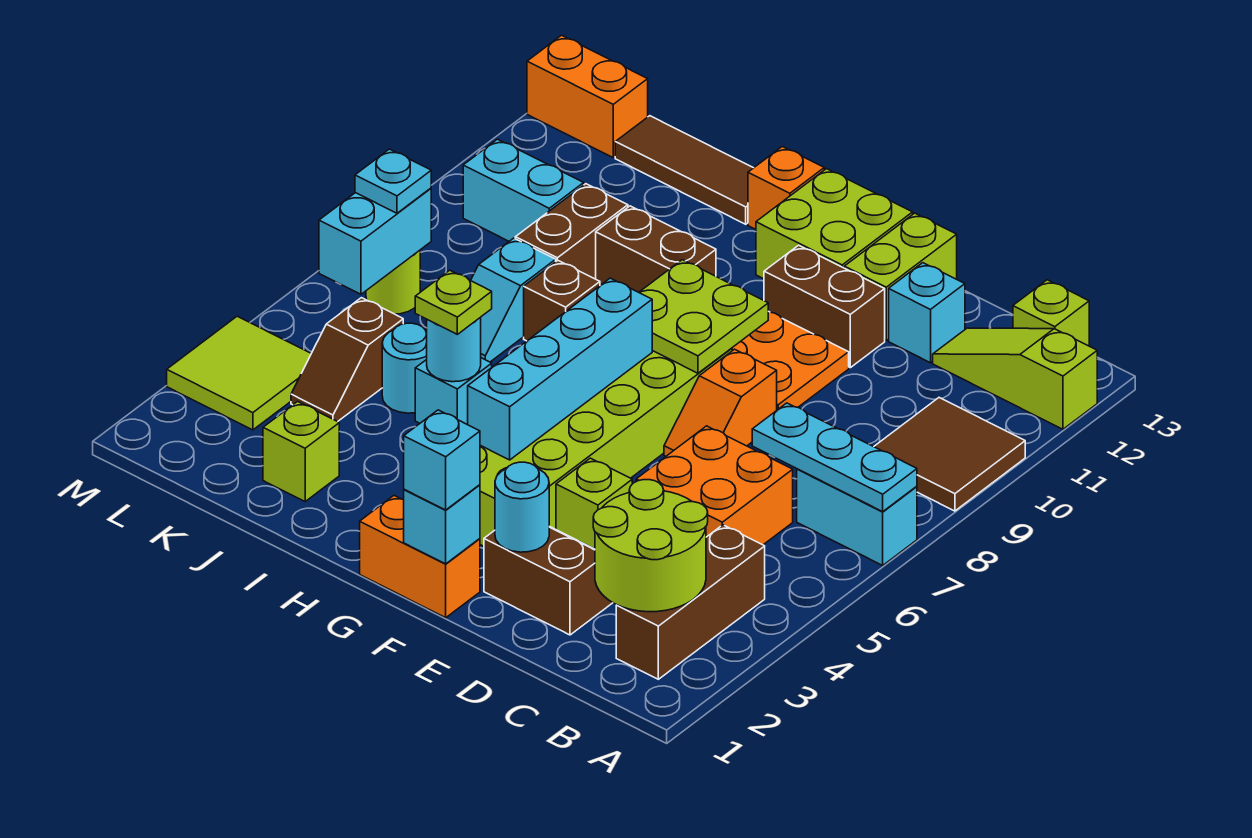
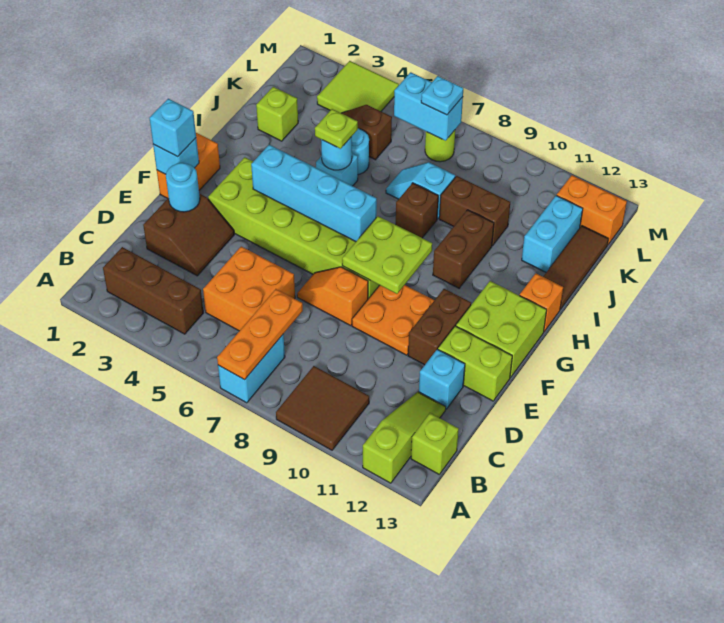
cyan 1x3 plate [752,403,917,512] -> orange 1x3 plate [217,289,303,380]
lime 2x2 round brick [593,480,708,612] -> none
lime 1x1 brick [556,458,632,549] -> none
cyan 1x2 brick [463,139,584,241] -> cyan 1x2 brick moved to [522,195,583,272]
orange 1x2 brick [527,35,648,157] -> orange 1x2 brick turned to [557,175,627,245]

